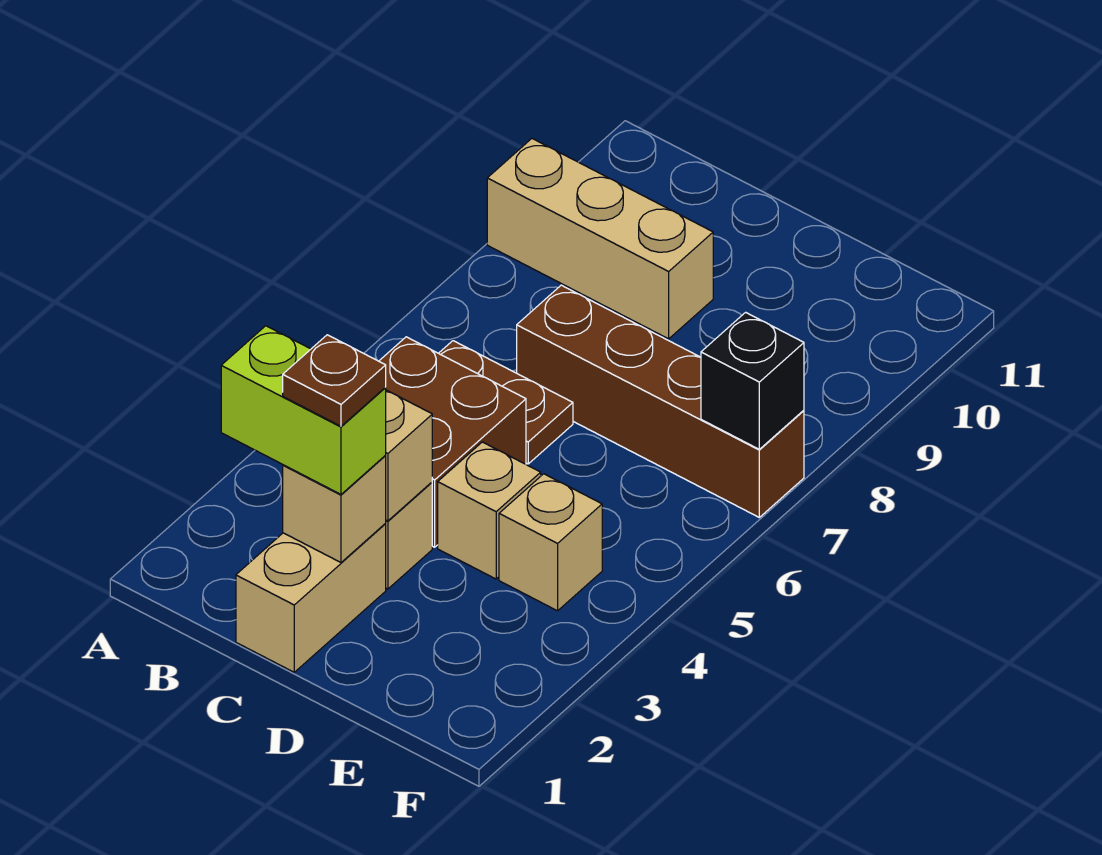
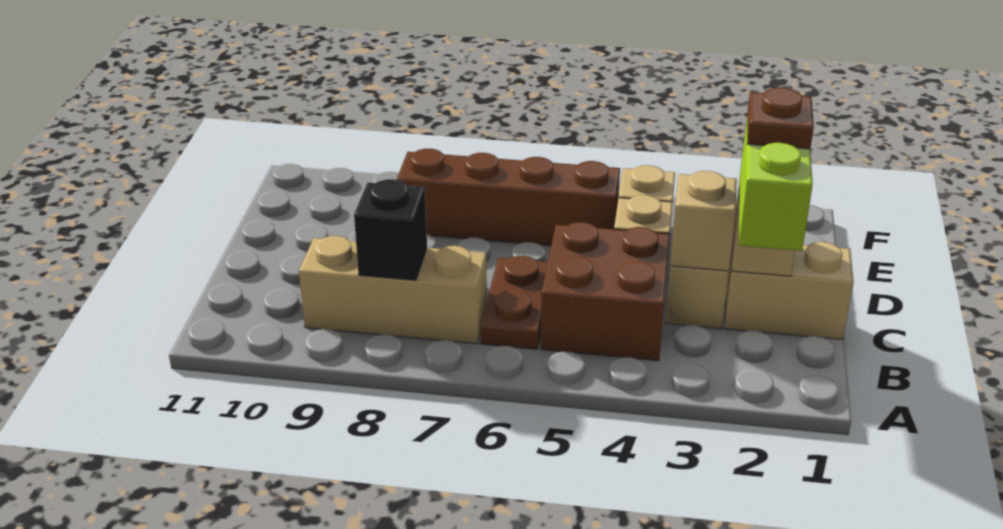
tan 1x3 brick [487,139,713,339] -> tan 1x3 brick turned to [299,236,487,344]
brown 1x4 brick [517,285,804,517] -> brown 1x4 brick turned to [397,149,620,246]
black 1x1 brick [701,312,804,449] -> black 1x1 brick moved to [354,179,427,280]

